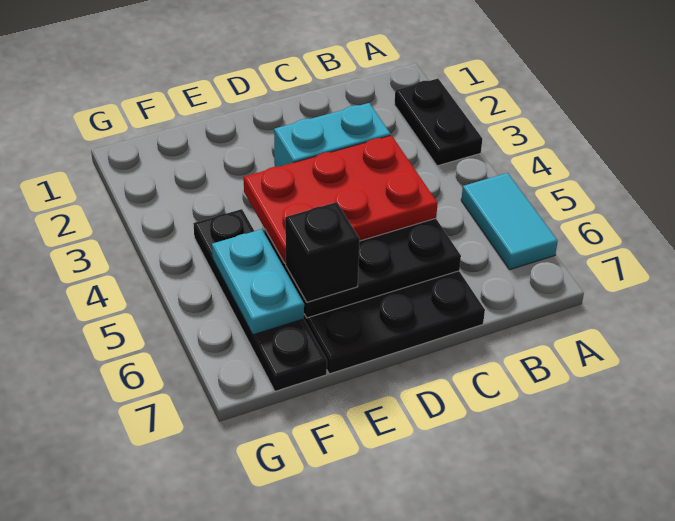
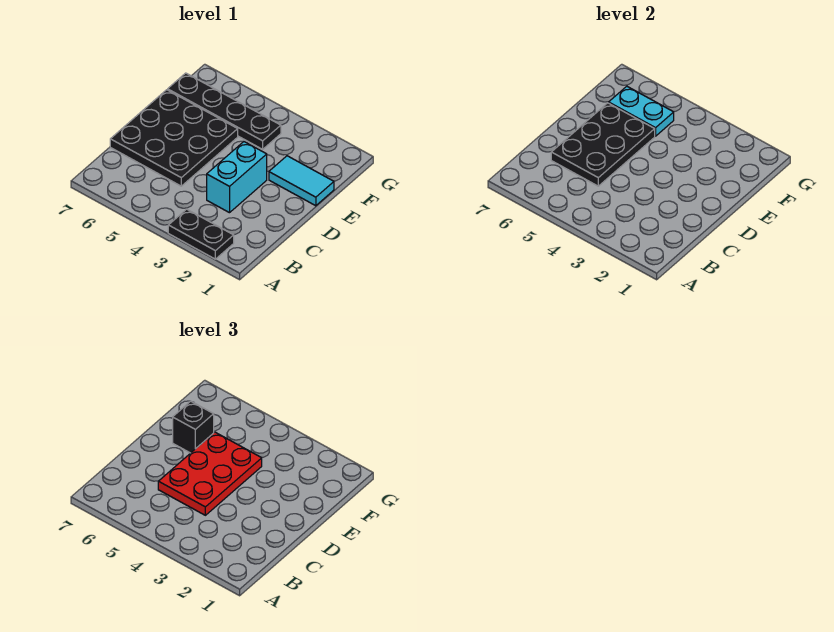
cyan 1x2 tile [461,173,558,270] -> cyan 1x2 tile moved to [269,156,334,206]

